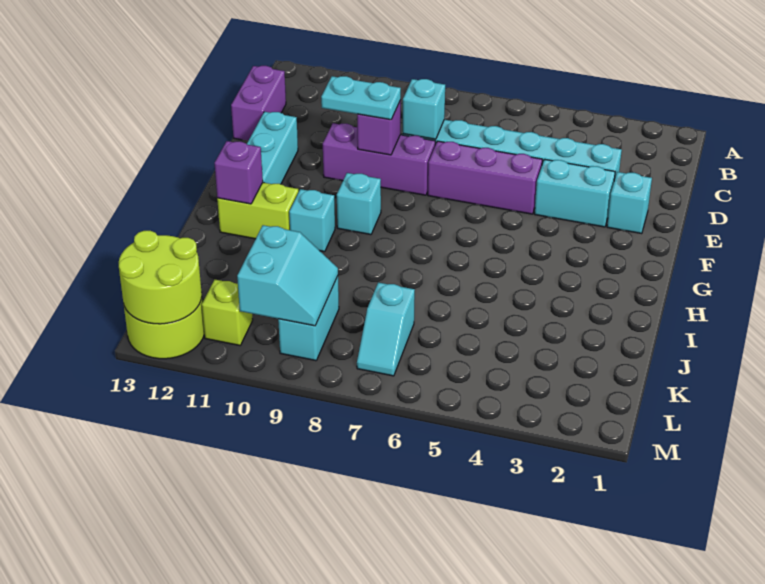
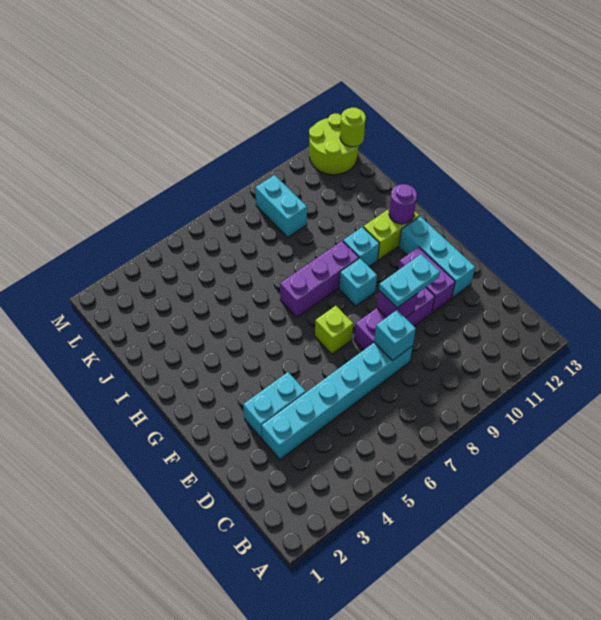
purple 1x2 brick [231,66,286,141] -> purple 1x2 brick moved to [398,247,455,312]
cyan 1x1 brick [607,172,652,234] -> none
purple 1x3 brick [428,141,542,214] -> purple 1x3 brick moved to [280,241,359,317]
purple 1x1 brick [215,141,263,204] -> purple 1x1 round brick [389,184,417,224]
cyan 1x2 slope [357,282,415,376] -> none
cyan 2x2 slope [237,225,338,326] -> none
lime 1x1 brick [202,279,253,345] -> lime 1x1 brick moved to [315,306,353,354]
lime 2x2 round brick [119,231,202,324] -> lime 1x1 round brick [340,107,366,147]

